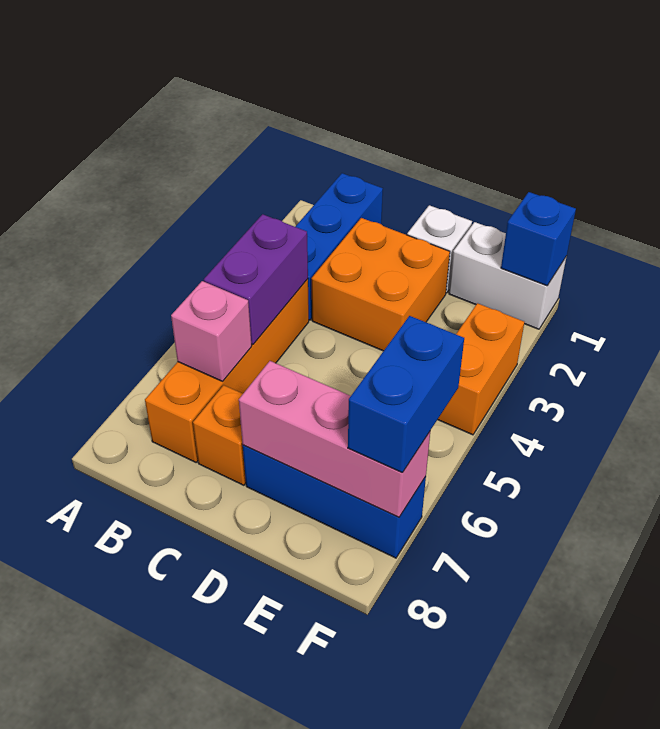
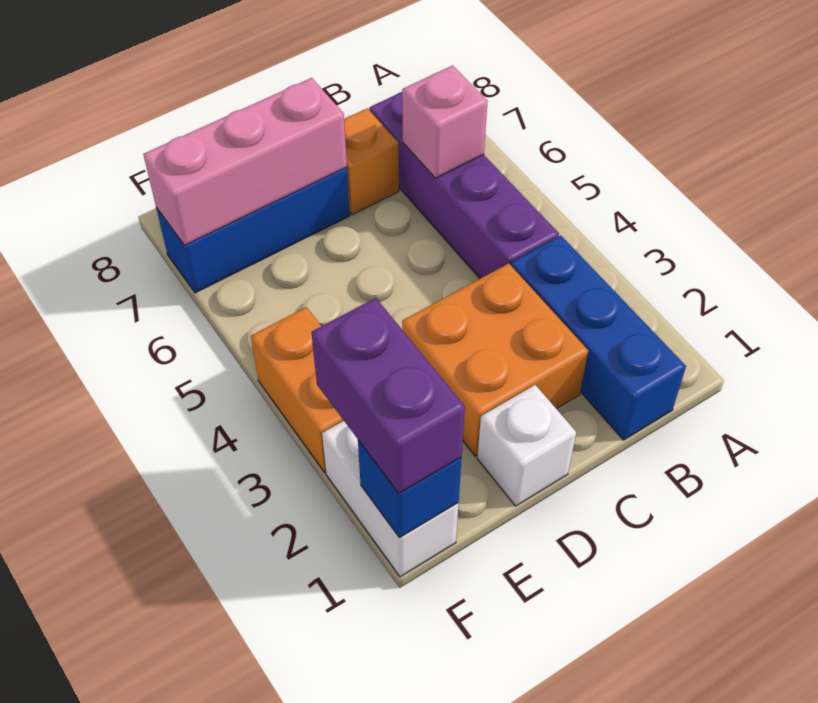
orange 1x4 brick [145,279,309,462] -> purple 1x4 brick [370,92,559,278]
purple 1x2 brick [204,214,308,345] -> purple 1x2 brick moved to [311,298,465,493]
white 1x2 brick [449,222,567,329] -> white 1x2 brick turned to [322,421,459,577]
blue 1x2 brick [348,316,464,473] -> none

